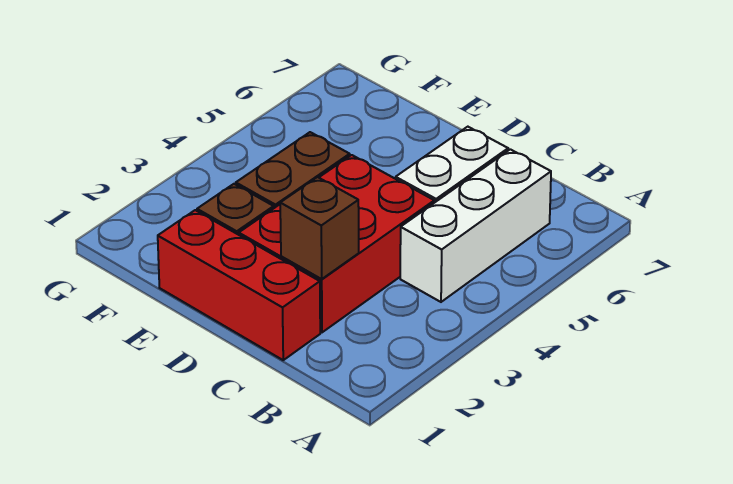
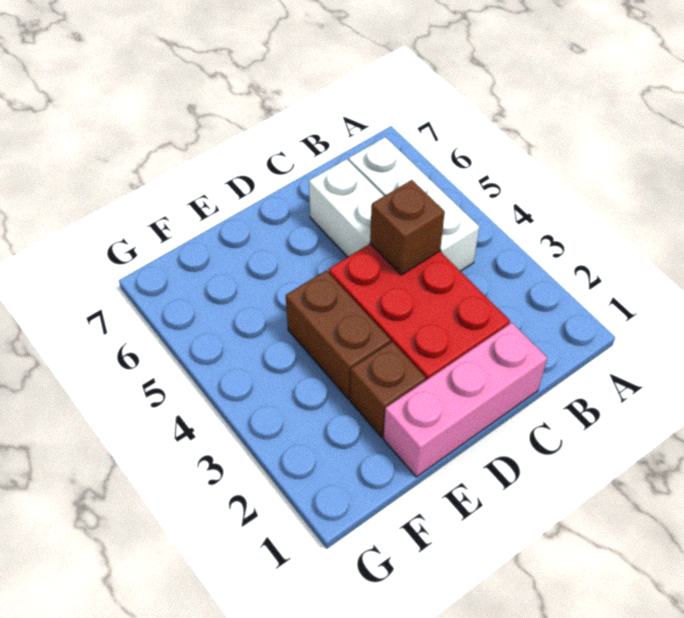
red 1x3 brick [158,210,320,360] -> pink 1x3 brick [383,323,547,477]
brown 1x1 brick [280,177,359,279] -> brown 1x1 brick moved to [370,180,445,275]

